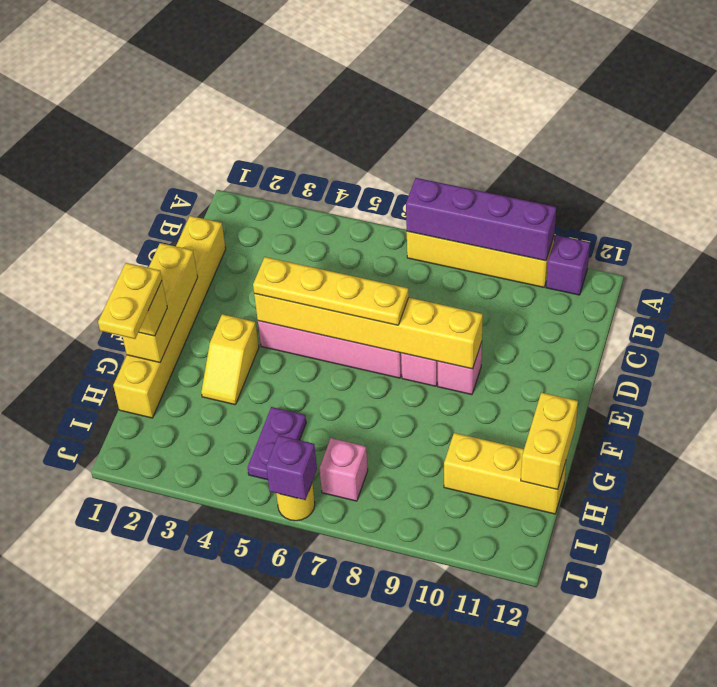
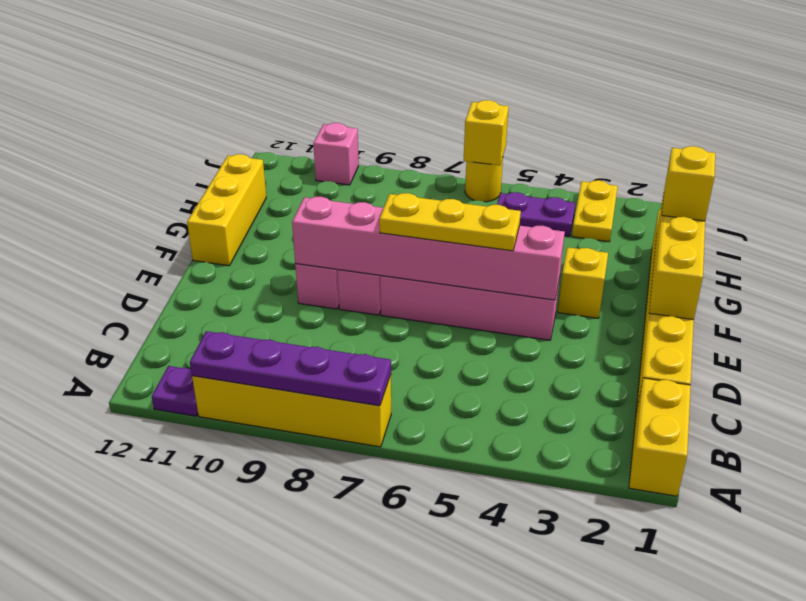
purple 1x4 brick [406,178,556,261] -> purple 1x4 plate [190,331,391,406]
purple 1x1 brick [546,235,590,295] -> purple 1x1 plate [152,366,198,416]
yellow 1x6 brick [254,294,483,369] -> pink 1x6 brick [292,197,565,300]
yellow 1x4 plate [253,257,409,325] -> yellow 1x3 plate [379,193,521,251]
yellow 1x2 plate [98,263,162,339] -> yellow 1x2 plate moved to [572,180,618,242]
yellow 1x2 brick [521,392,578,490] -> yellow 1x2 brick moved to [629,378,691,496]
purple 1x2 plate [248,407,306,480] -> purple 1x2 plate turned to [497,192,575,236]
yellow 1x3 brick [444,433,566,514] -> yellow 1x3 brick turned to [187,154,266,266]
pink 1x1 brick [319,438,368,501] -> pink 1x1 brick moved to [313,123,359,185]
purple 1x1 brick [266,435,317,500] -> yellow 1x1 brick [464,100,509,165]

